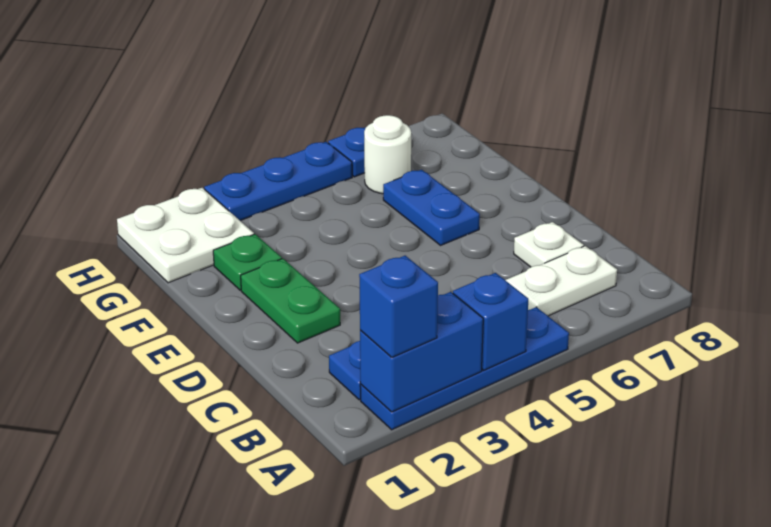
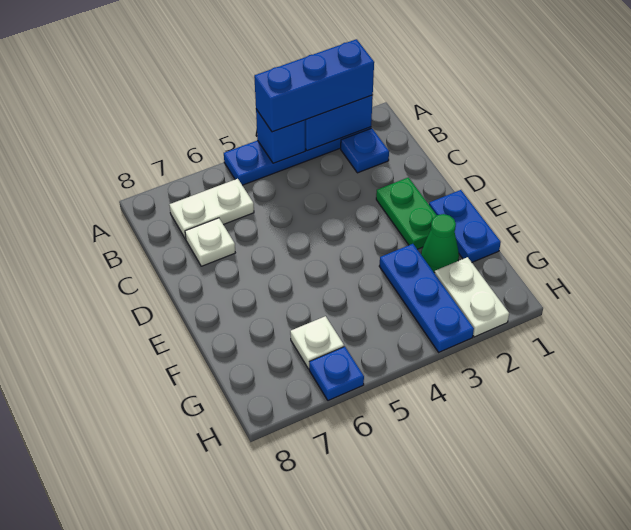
blue 1x1 brick [359,256,438,357] -> blue 1x3 brick [254,39,374,132]
blue 1x2 plate [383,170,480,245] -> blue 1x2 plate moved to [429,190,501,262]
green 1x1 plate [213,234,282,290] -> green 1x1 cone [421,214,459,273]
white 2x2 plate [117,188,254,283] -> white 1x2 plate [435,257,509,337]
white 1x1 round brick [364,115,411,194] -> white 1x1 plate [290,316,344,369]
blue 1x3 plate [204,142,352,221] -> blue 1x3 plate turned to [379,244,474,352]

